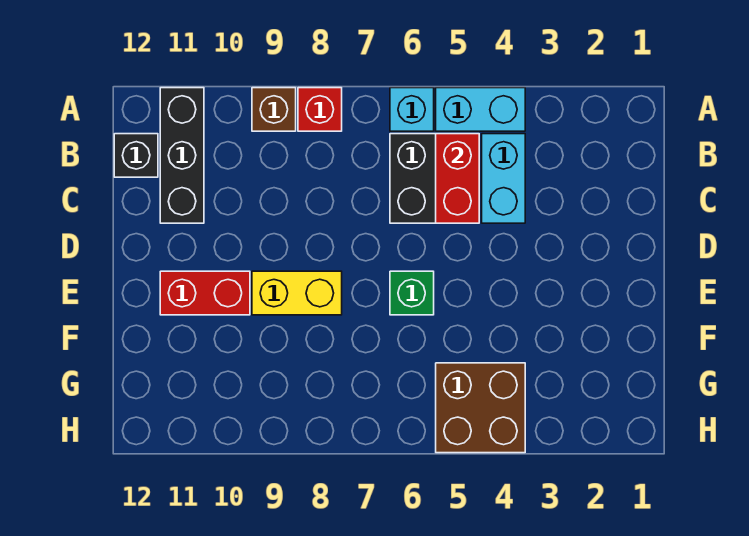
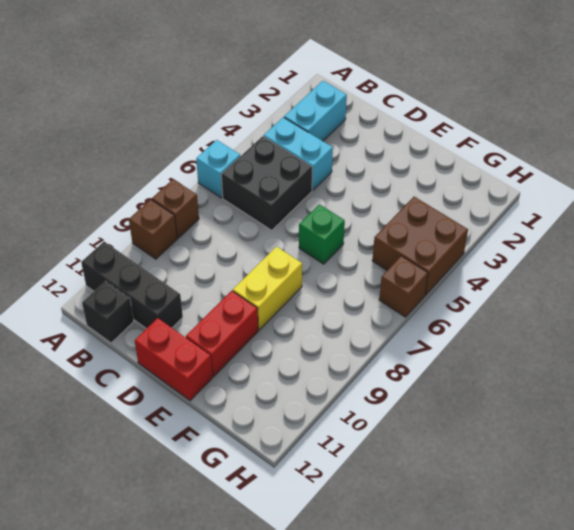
cyan 1x2 brick [436,88,525,131] -> cyan 1x2 brick moved to [284,81,347,141]
red 1x1 brick [298,88,342,131] -> brown 1x1 brick [152,179,199,238]
red 1x2 brick [436,134,479,223] -> red 1x2 brick moved to [135,318,213,401]
none -> brown 1x1 brick [379,256,428,317]

